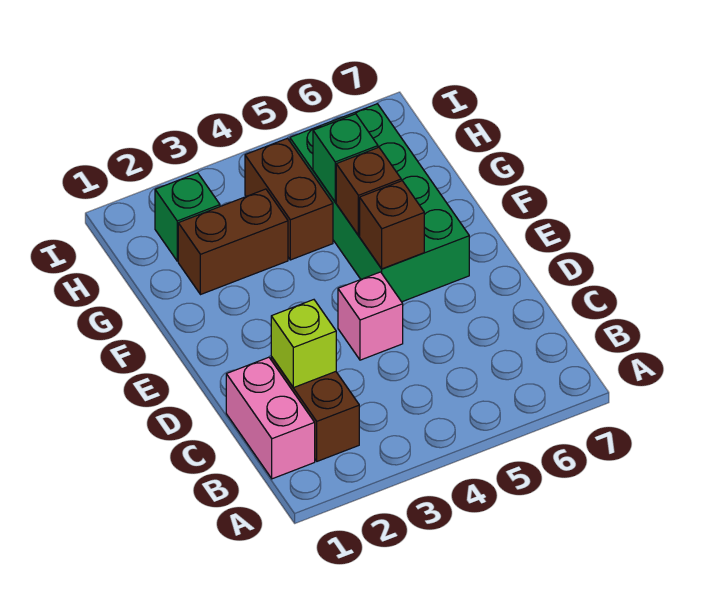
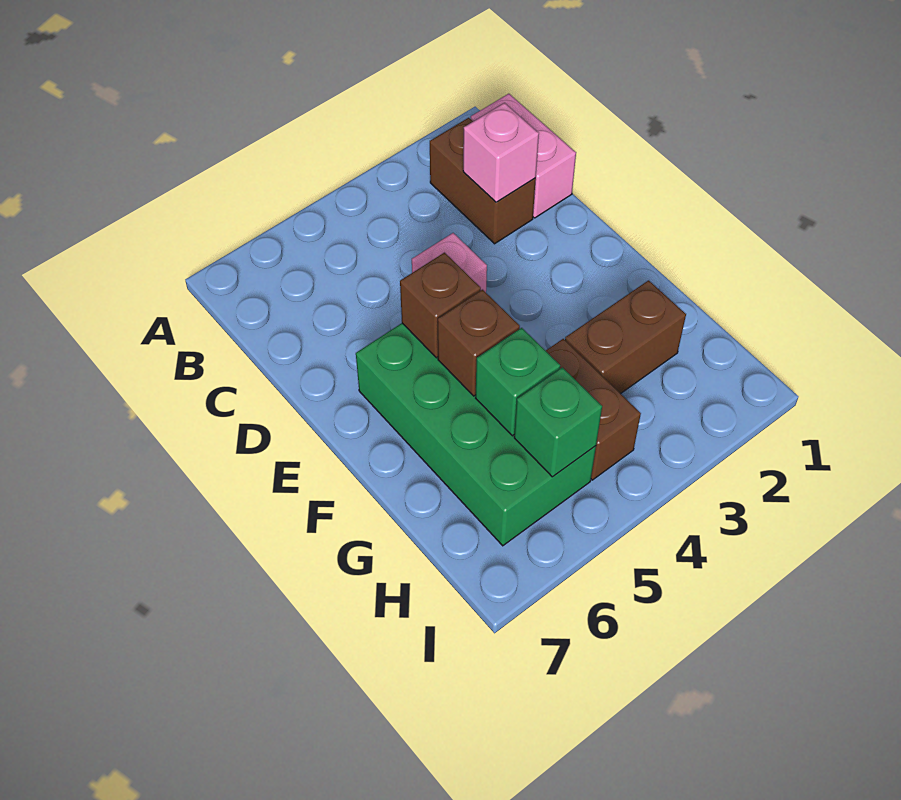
lime 1x1 brick [271,300,336,388] -> pink 1x1 brick [463,103,539,202]
green 1x1 brick [155,173,220,261] -> green 1x1 brick moved to [514,367,602,477]

